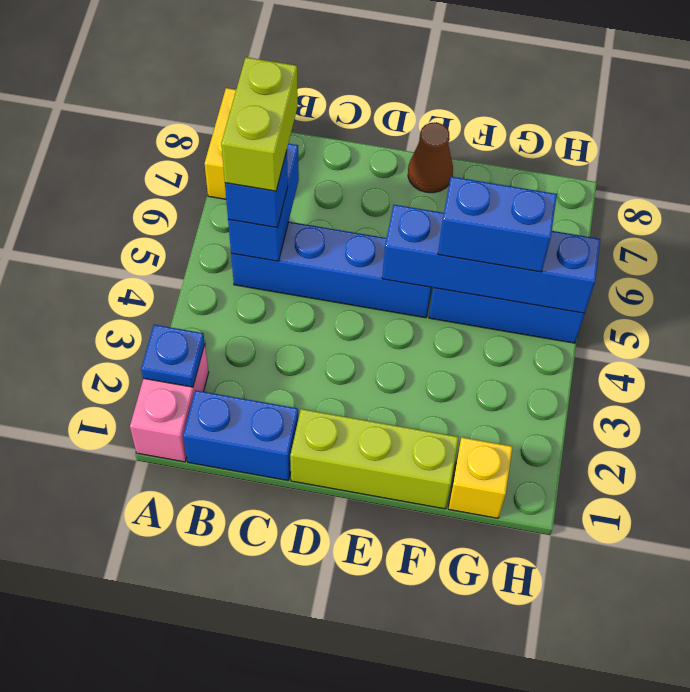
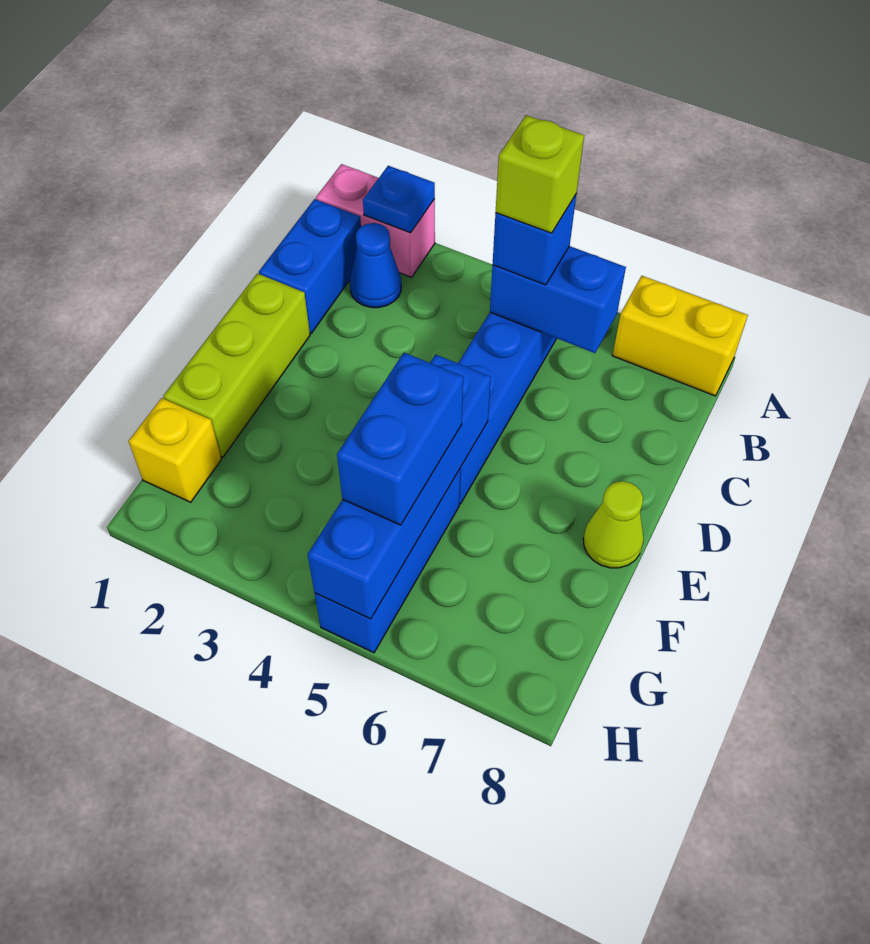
none -> blue 1x1 cone [350,223,401,308]
lime 1x2 brick [221,57,298,191] -> lime 1x1 brick [496,115,584,233]
brown 1x1 cone [408,123,453,193] -> lime 1x1 cone [583,481,644,568]

